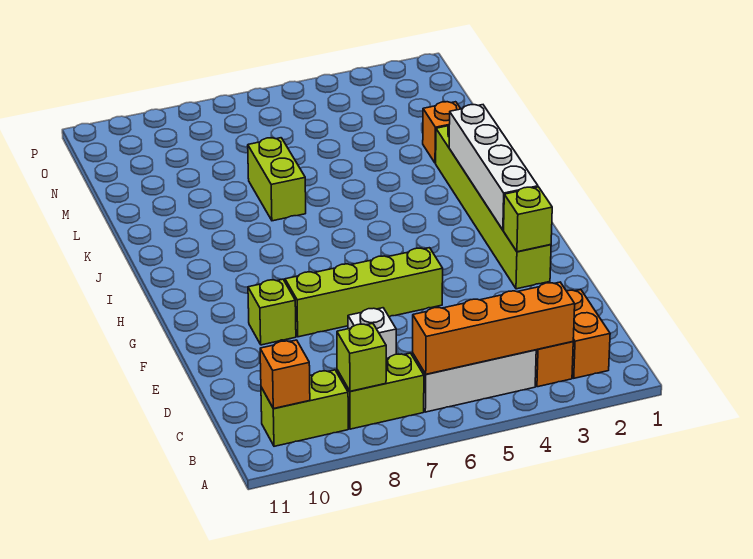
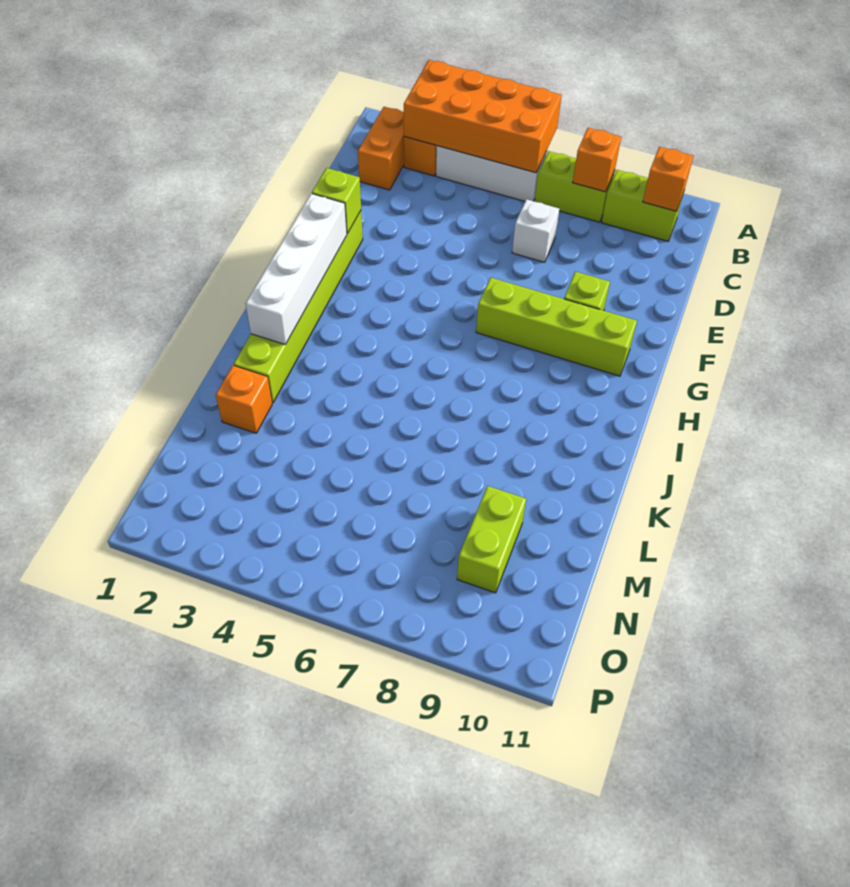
orange 1x4 brick [413,282,575,374] -> orange 2x4 brick [404,60,562,173]
lime 1x1 brick [337,323,386,391] -> orange 1x1 brick [573,128,621,192]
lime 1x4 brick [285,248,443,337] -> lime 1x4 brick moved to [476,278,637,376]
lime 1x2 brick [248,138,306,221] -> lime 1x2 brick moved to [457,486,526,593]

